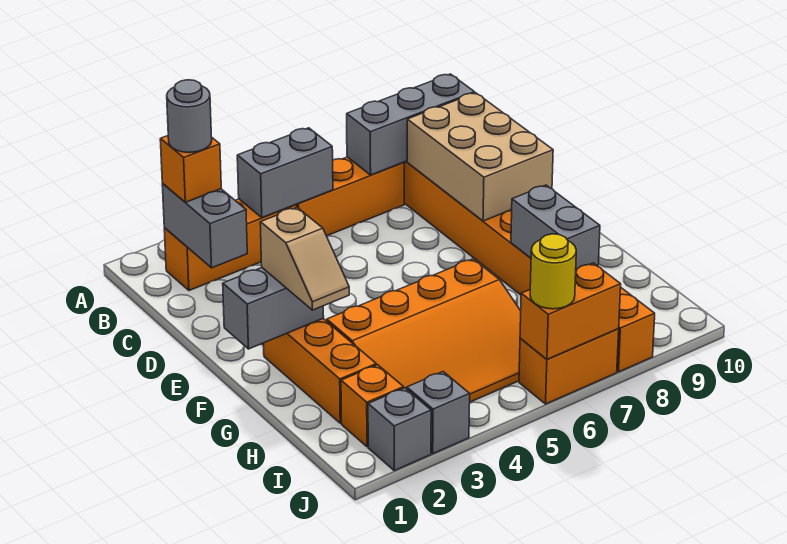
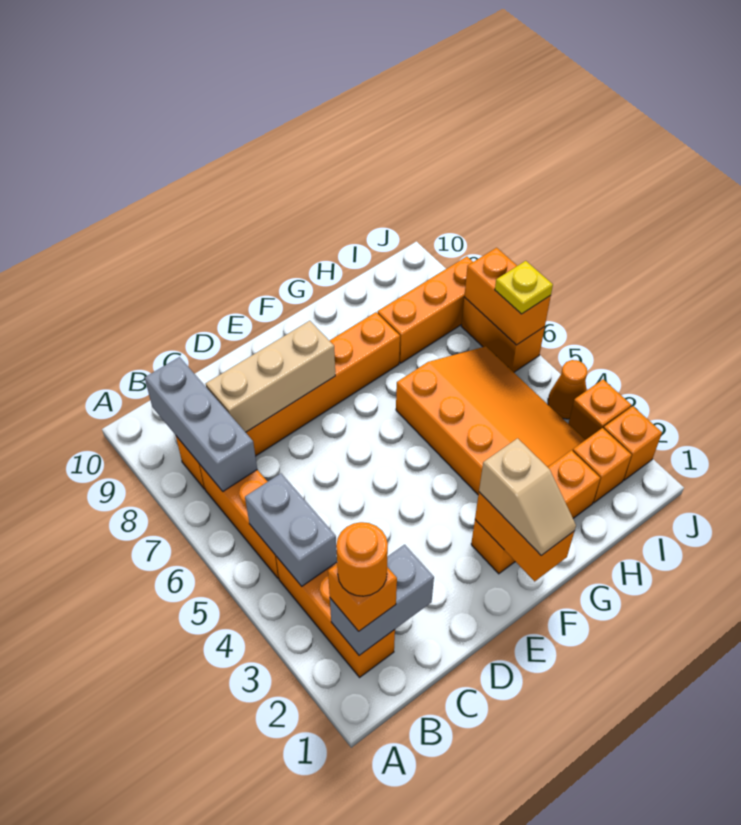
grey 1x1 round brick [167,80,212,153] -> orange 1x1 round brick [336,522,388,596]
tan 2x3 brick [407,93,553,221] -> tan 1x3 brick [206,321,335,432]
grey 1x2 brick [223,268,324,349] -> orange 1x2 brick [475,492,574,581]
tan 1x2 slope [260,207,349,310] -> tan 1x2 slope turned to [479,438,576,555]
grey 1x2 brick [511,185,600,270] -> none
grey 1x1 brick [368,388,431,471] -> orange 1x1 brick [604,406,662,480]
grey 1x1 brick [407,372,470,454] -> orange 1x1 brick [568,379,631,440]
none -> orange 1x1 cone [548,360,587,419]
yellow 1x1 round brick [530,234,576,309] -> yellow 1x1 plate [495,261,553,314]

